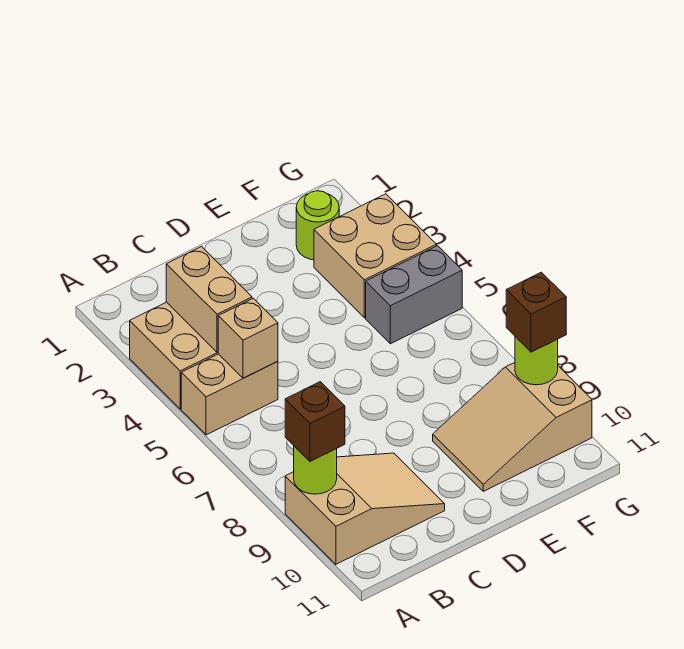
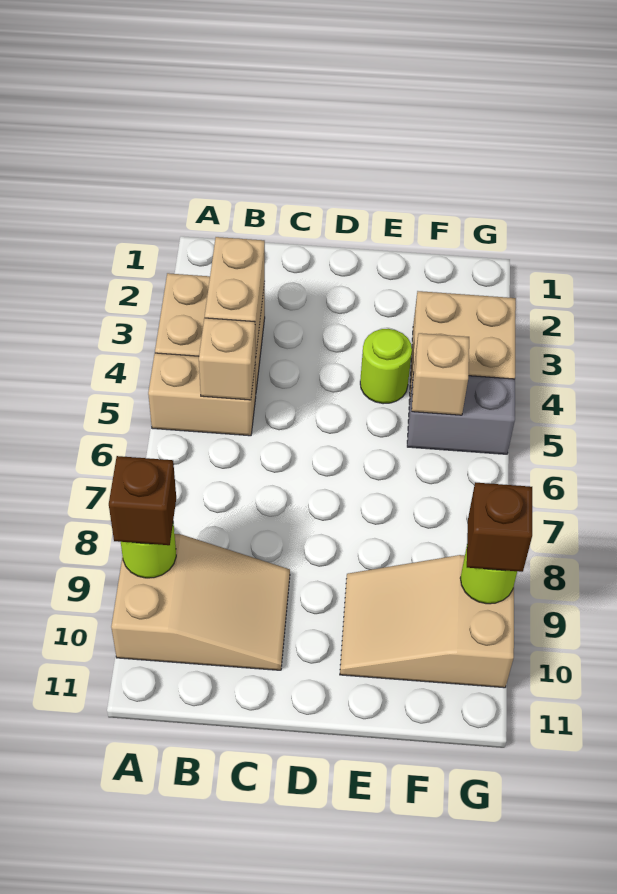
lime 1x1 round brick [296,191,339,260] -> lime 1x1 round brick moved to [360,329,412,404]
none -> tan 1x1 brick [412,333,469,415]

